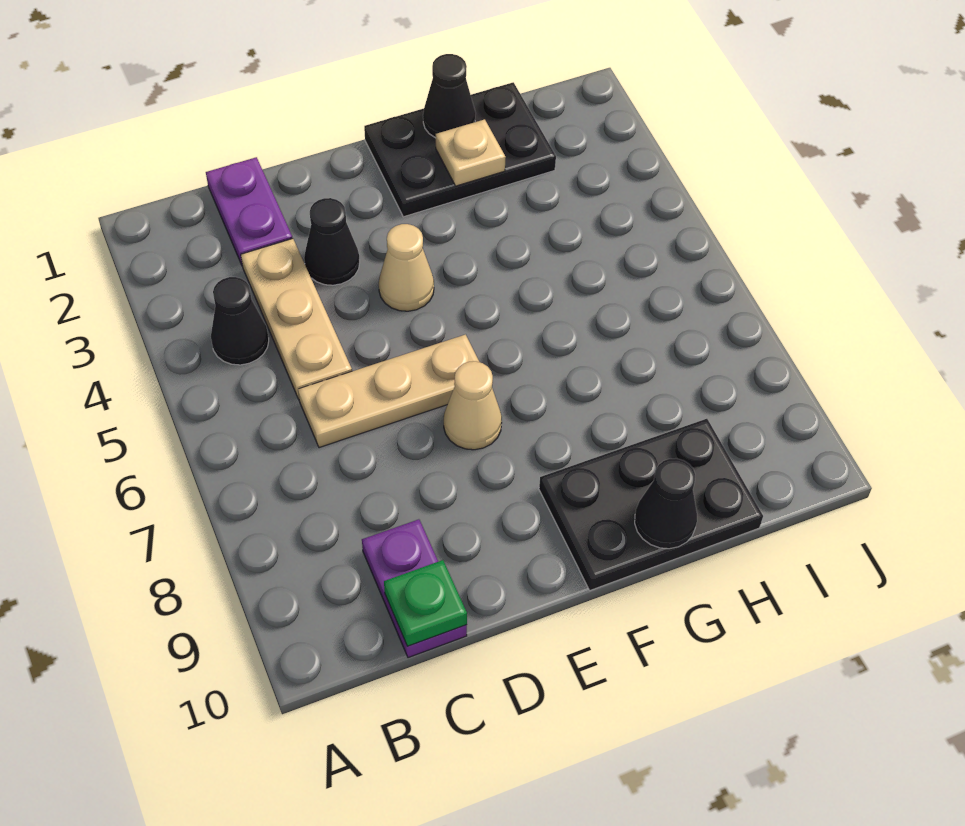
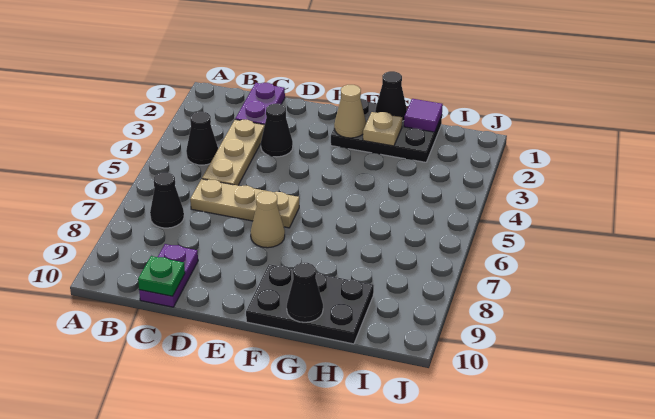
none -> black 1x1 cone [150,172,184,228]
tan 1x1 cone [379,224,434,311] -> tan 1x1 cone moved to [334,85,366,138]
none -> purple 1x1 tile [404,99,443,132]

